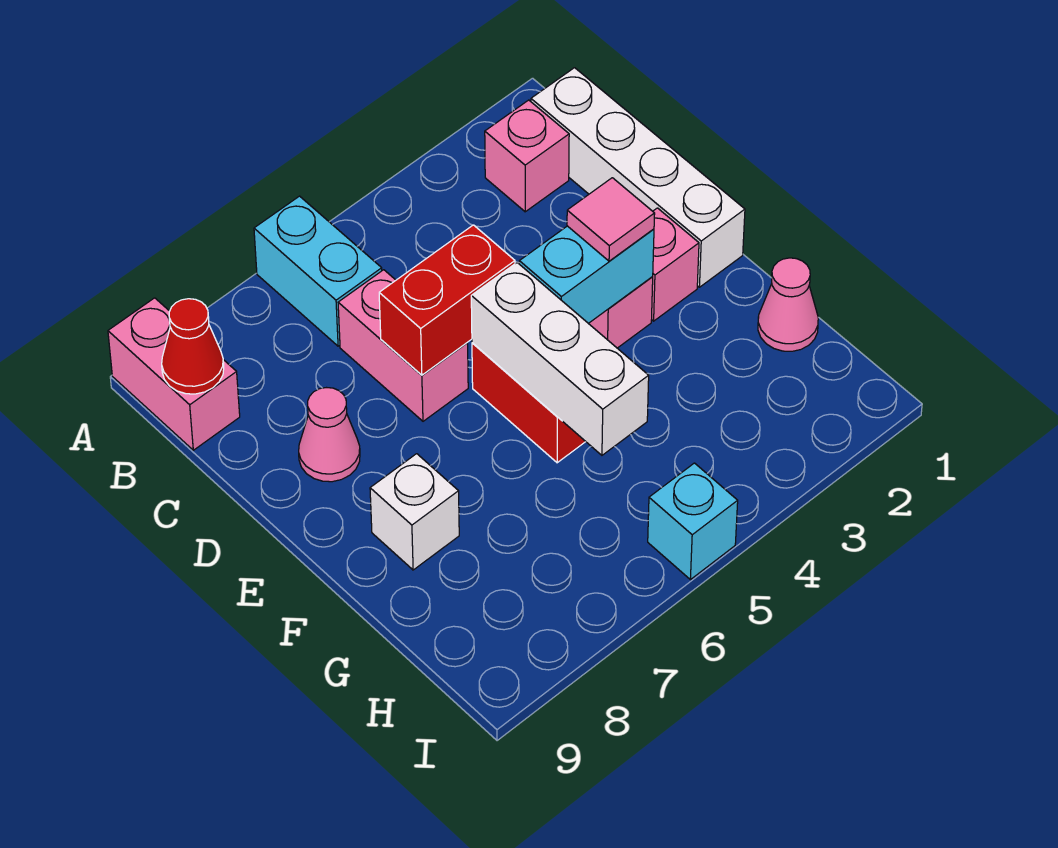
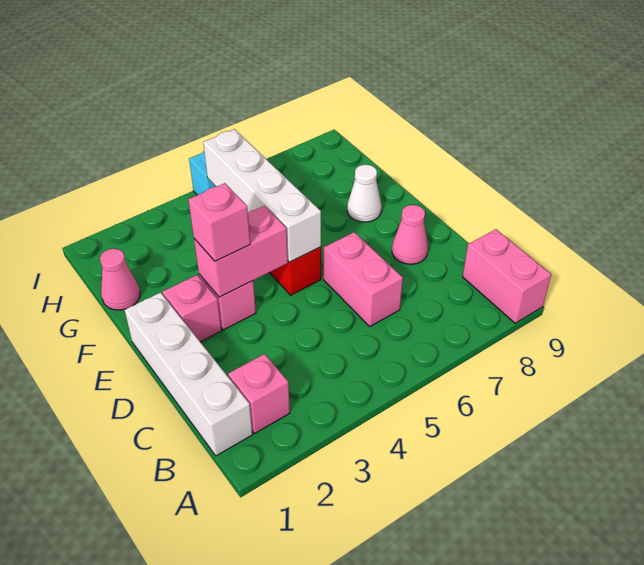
cyan 1x2 brick [254,196,382,346] -> none
red 1x1 cone [162,299,224,394] -> none
red 1x2 brick [379,225,515,375] -> none
cyan 1x2 brick [519,226,654,323] -> pink 1x2 brick [194,206,288,297]
pink 1x1 tile [567,178,655,261] -> pink 1x1 brick [188,183,250,261]
white 1x3 brick [471,263,649,455] -> white 1x4 brick [203,129,321,262]
white 1x1 brick [370,454,459,570] -> white 1x1 cone [347,165,382,222]

